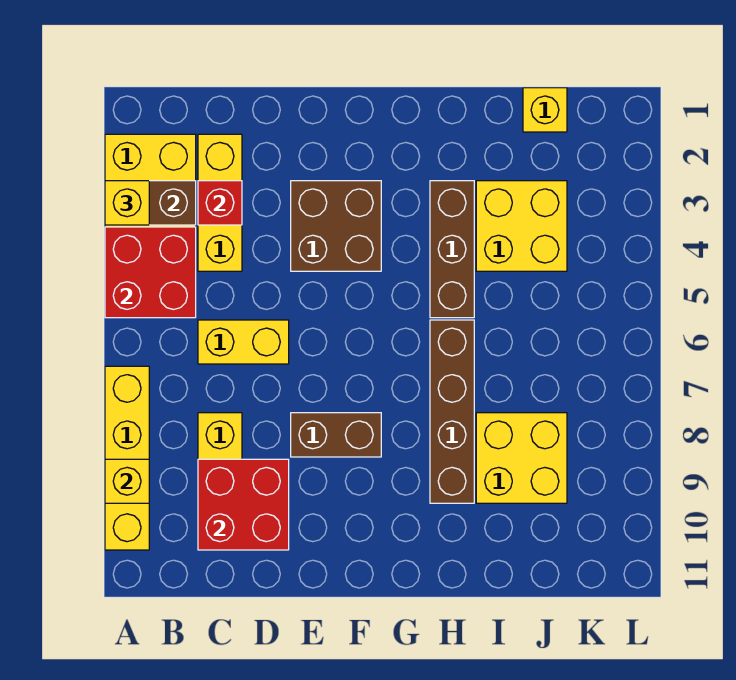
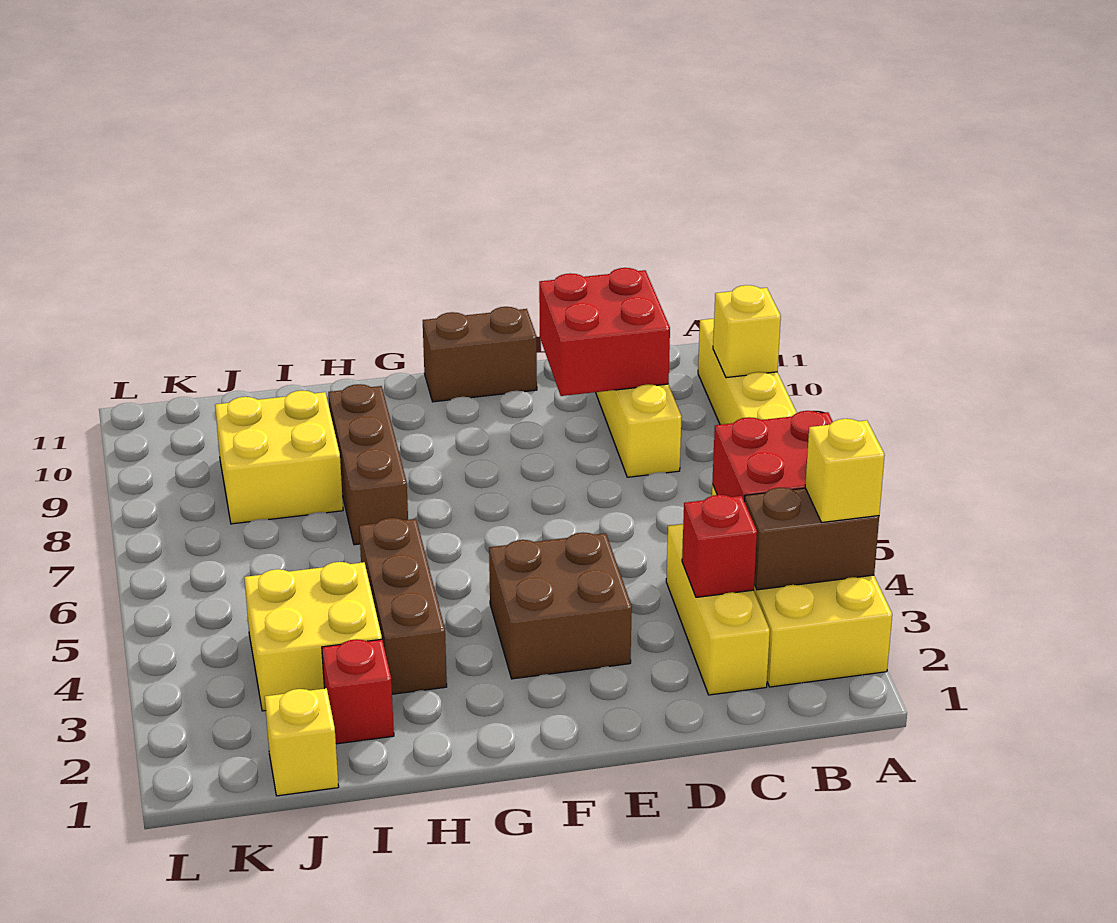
yellow 1x2 brick [198,320,289,364] -> none
brown 1x2 brick [291,413,381,457] -> brown 1x2 brick moved to [423,307,537,402]
brown 1x4 brick [430,320,474,503] -> brown 1x3 brick [328,384,408,545]
none -> red 1x1 brick [322,639,394,744]

